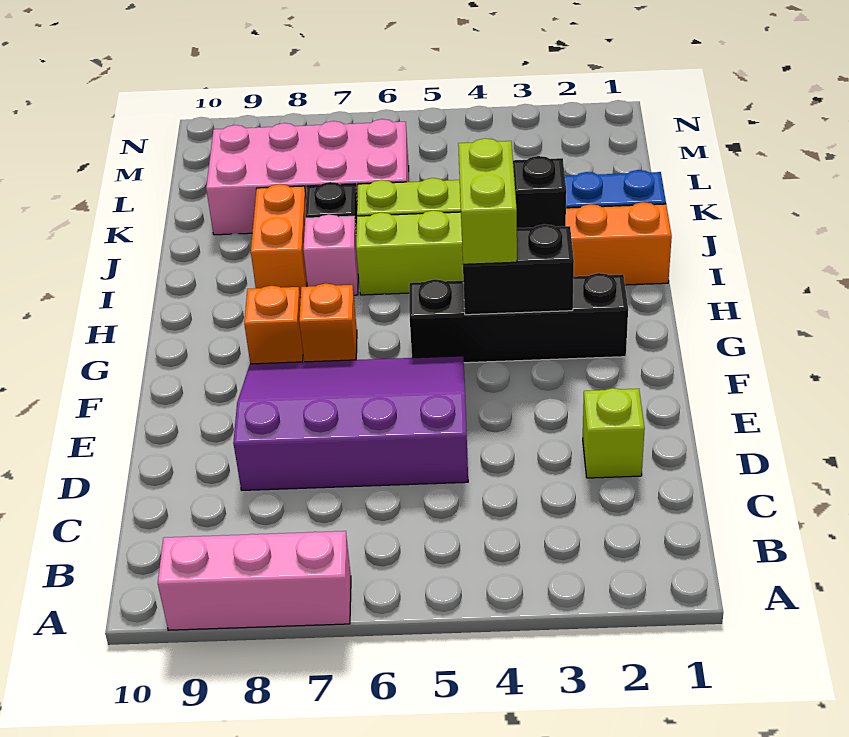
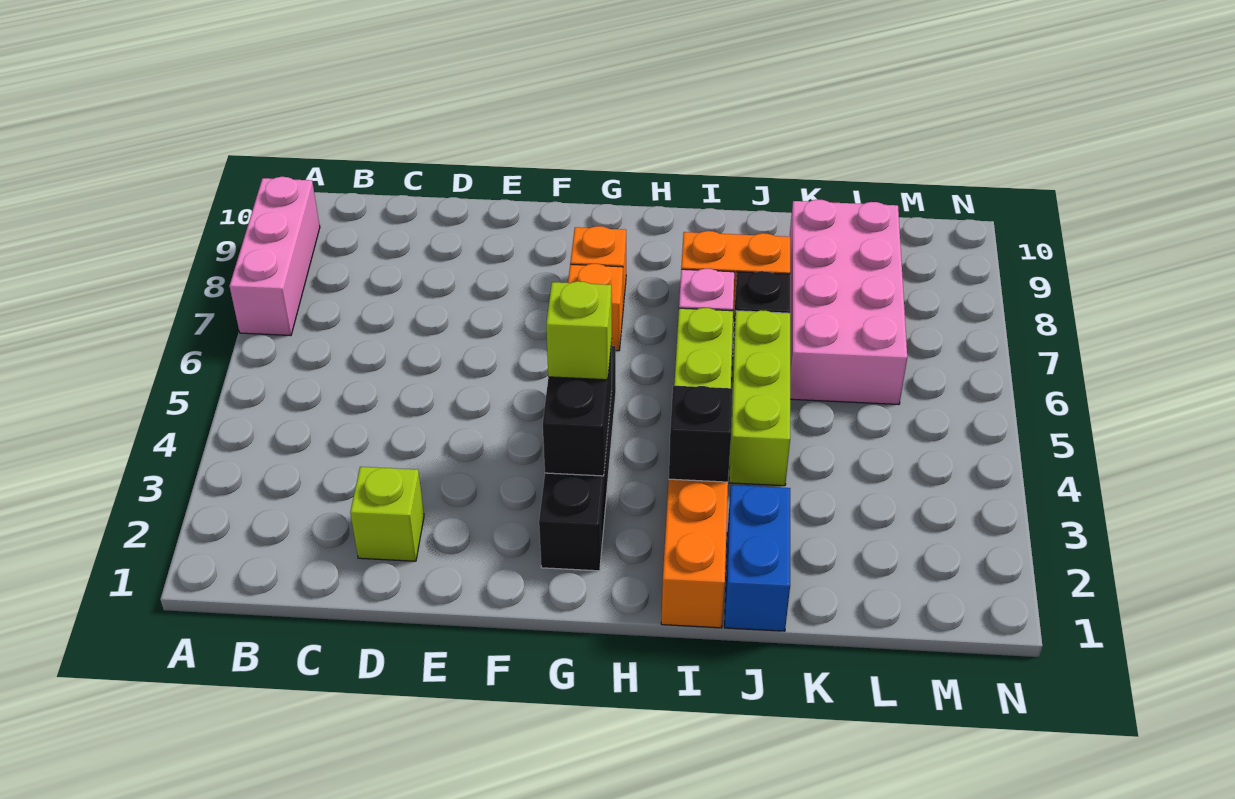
purple 3x4 slope [233,356,468,490] -> none
lime 1x2 brick [458,138,517,264] -> lime 1x1 brick [546,281,612,380]

